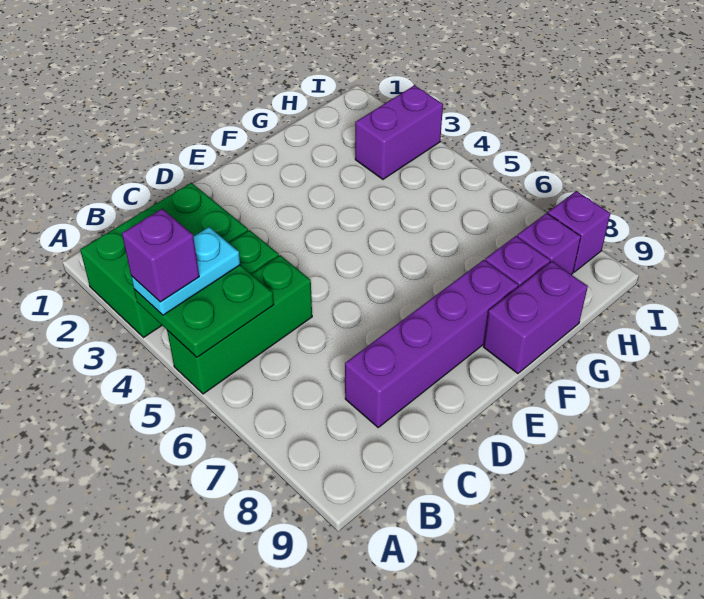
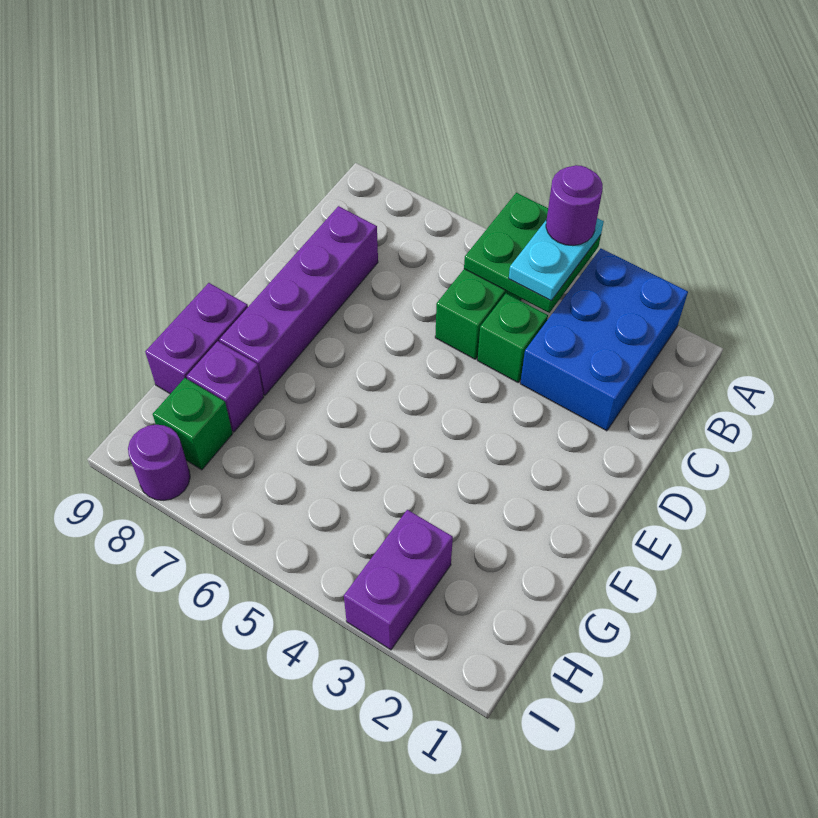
green 2x3 brick [80,183,248,337] -> blue 2x3 brick [520,248,688,431]
purple 1x1 brick [122,209,199,302] -> purple 1x1 round brick [546,165,603,246]
purple 1x1 brick [517,213,581,275] -> green 1x1 brick [153,378,233,470]
purple 1x1 brick [548,191,610,272] -> purple 1x1 round brick [128,425,190,500]

